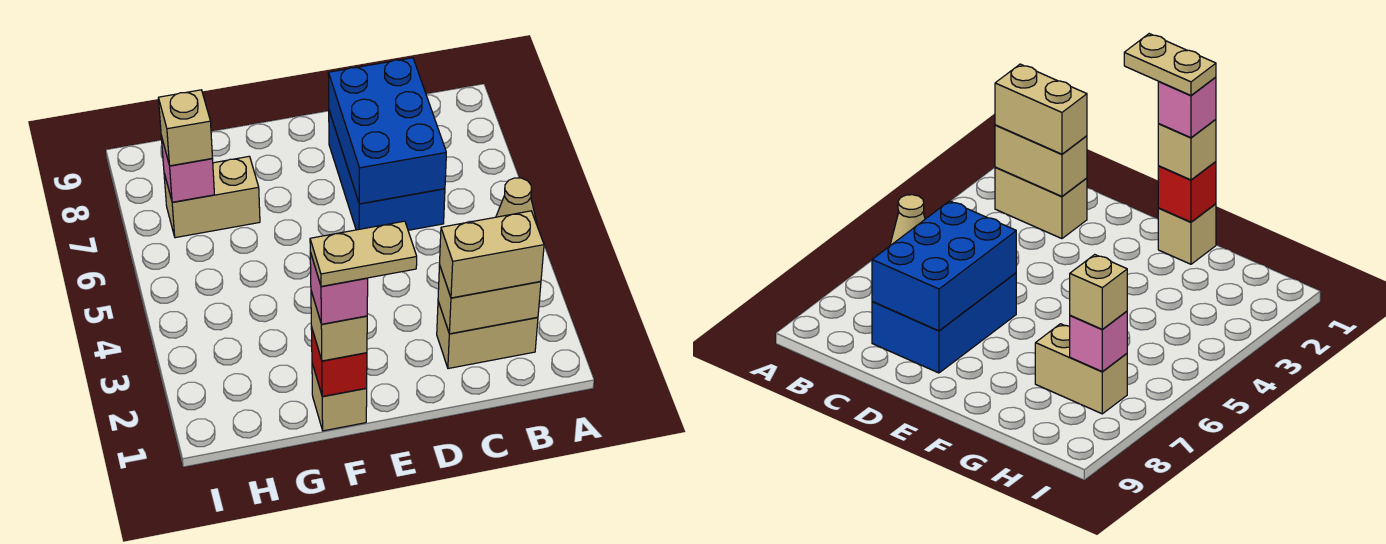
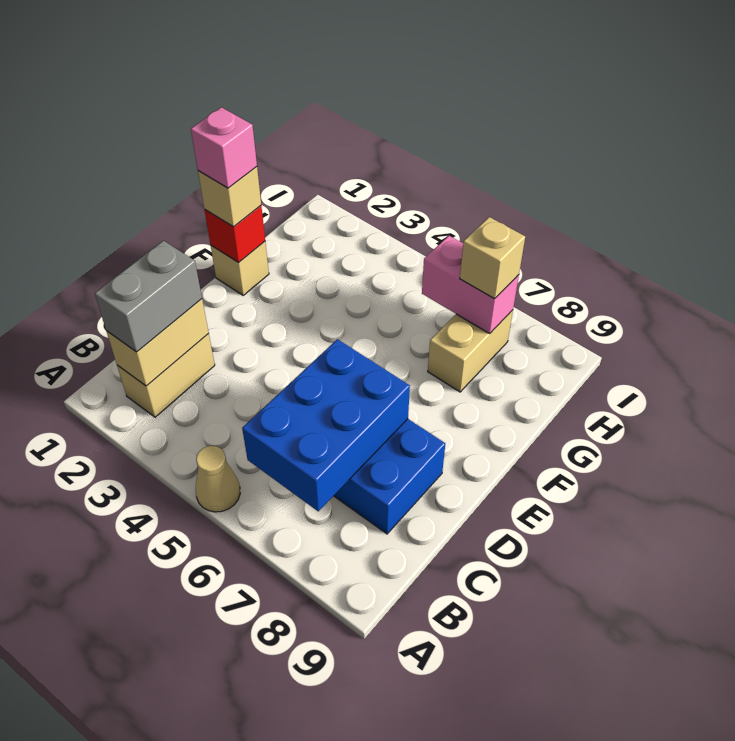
tan 1x2 brick [440,211,544,298] -> grey 1x2 brick [95,241,202,352]
blue 2x3 brick [328,58,446,204] -> blue 2x3 brick turned to [242,339,410,511]
tan 1x2 plate [310,221,417,286] -> none
pink 1x1 brick [161,136,214,202] -> pink 1x2 brick [422,236,519,334]

